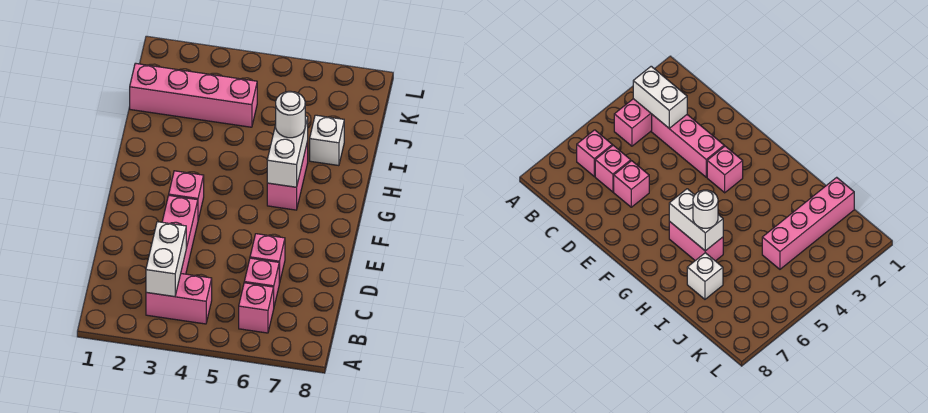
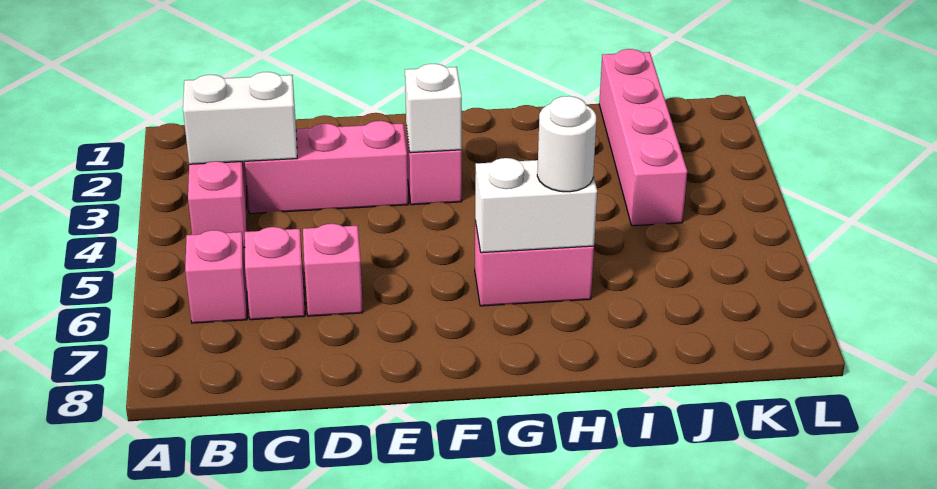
white 1x1 brick [310,115,344,166] -> white 1x1 brick moved to [405,64,462,153]

